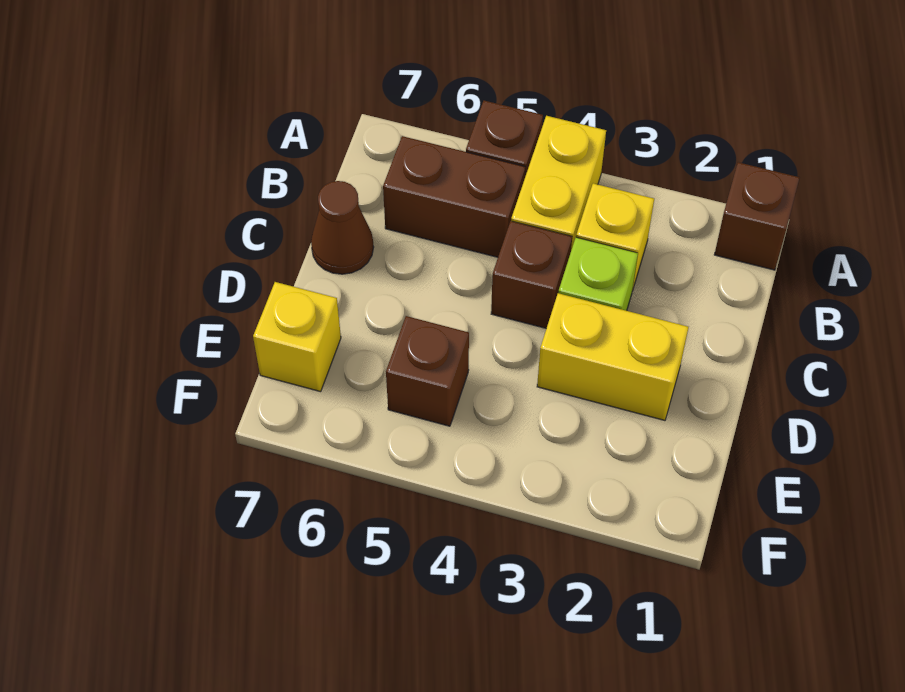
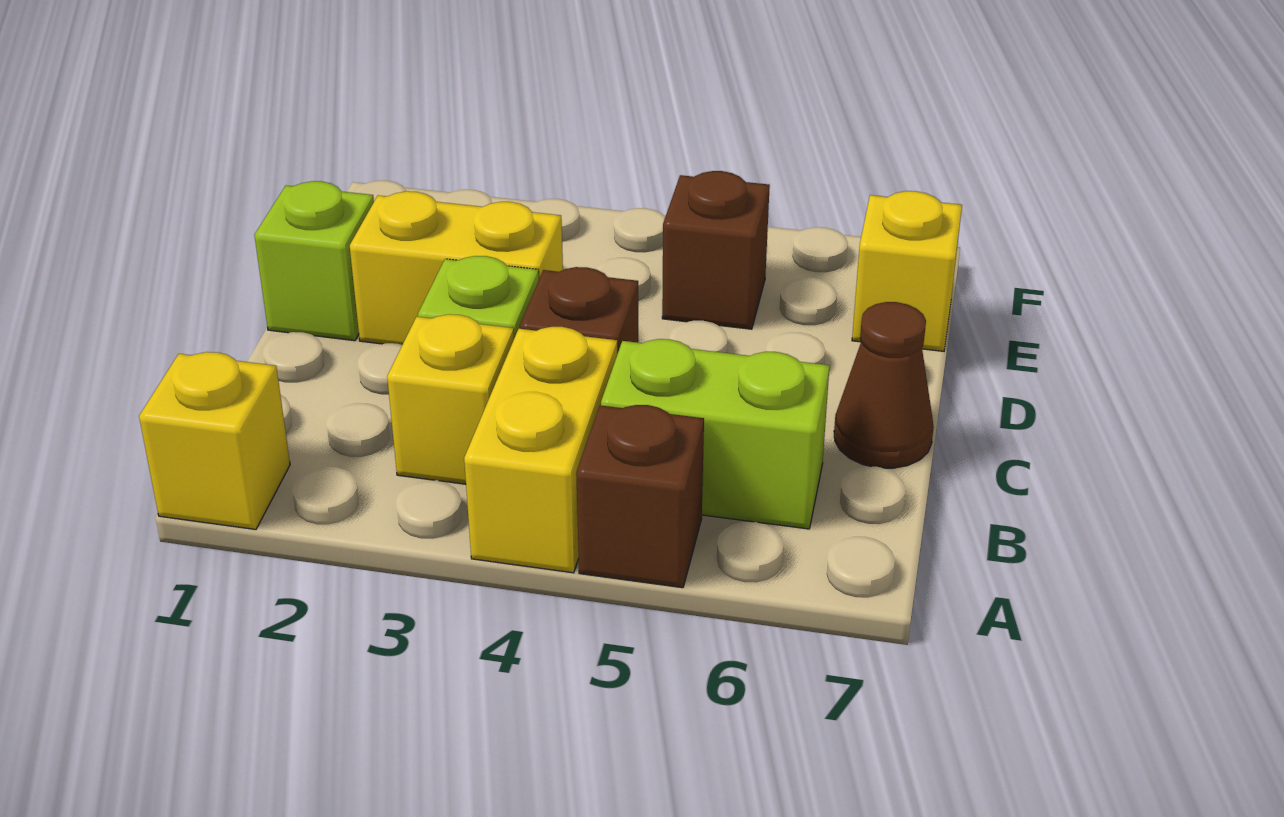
brown 1x1 brick [714,162,800,270] -> yellow 1x1 brick [139,352,290,529]
brown 1x2 brick [383,136,525,257] -> lime 1x2 brick [601,339,830,529]
none -> lime 1x1 brick [254,181,374,341]

